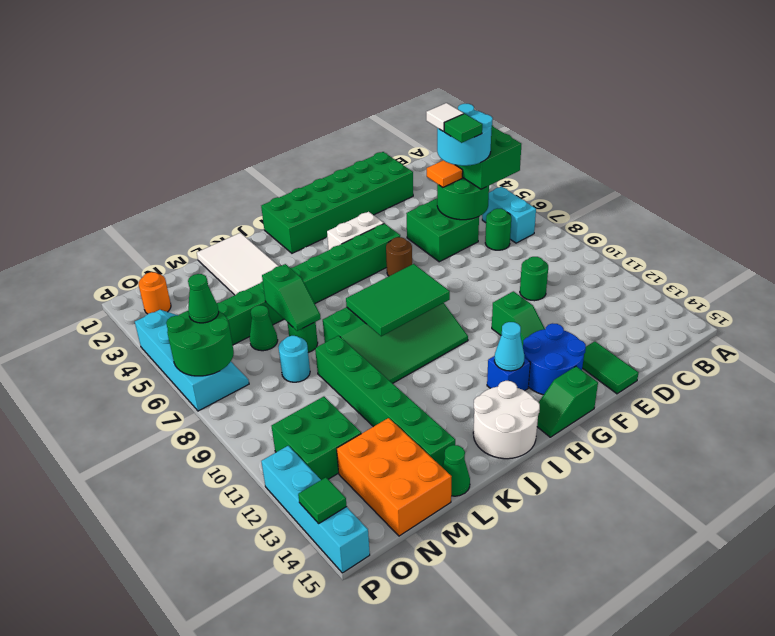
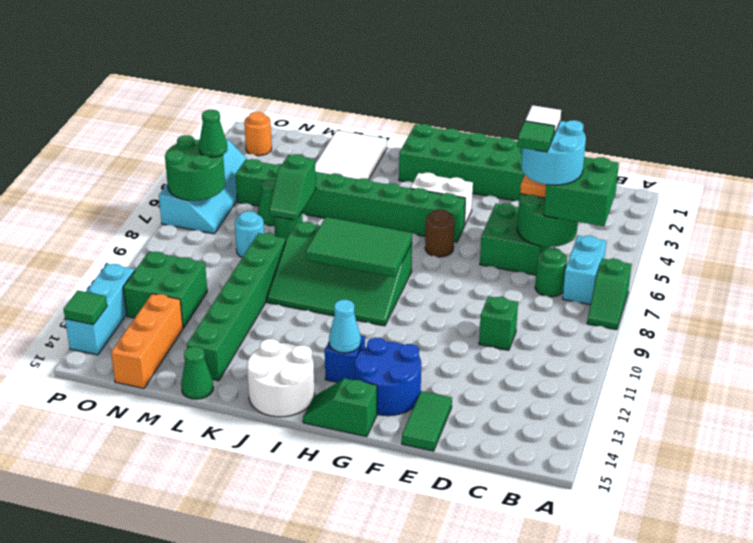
green 1x1 round brick [520,257,548,301] -> green 1x1 brick [479,296,518,350]
green 1x2 slope [492,291,545,346] -> green 1x2 slope moved to [587,258,632,330]
orange 2x3 brick [337,418,452,536] -> orange 1x3 brick [111,294,183,388]
cyan 1x4 brick [261,446,370,573] -> cyan 1x3 brick [65,264,135,355]

